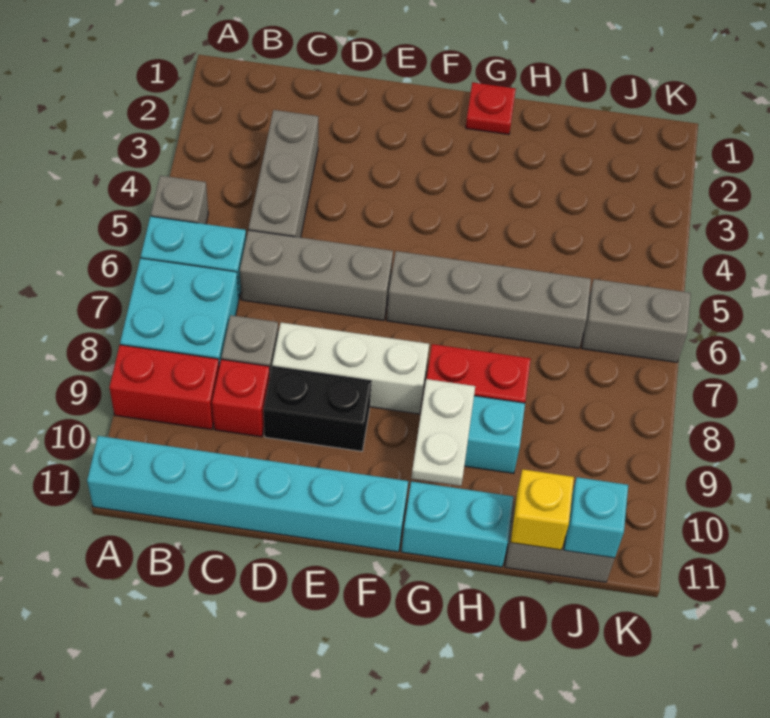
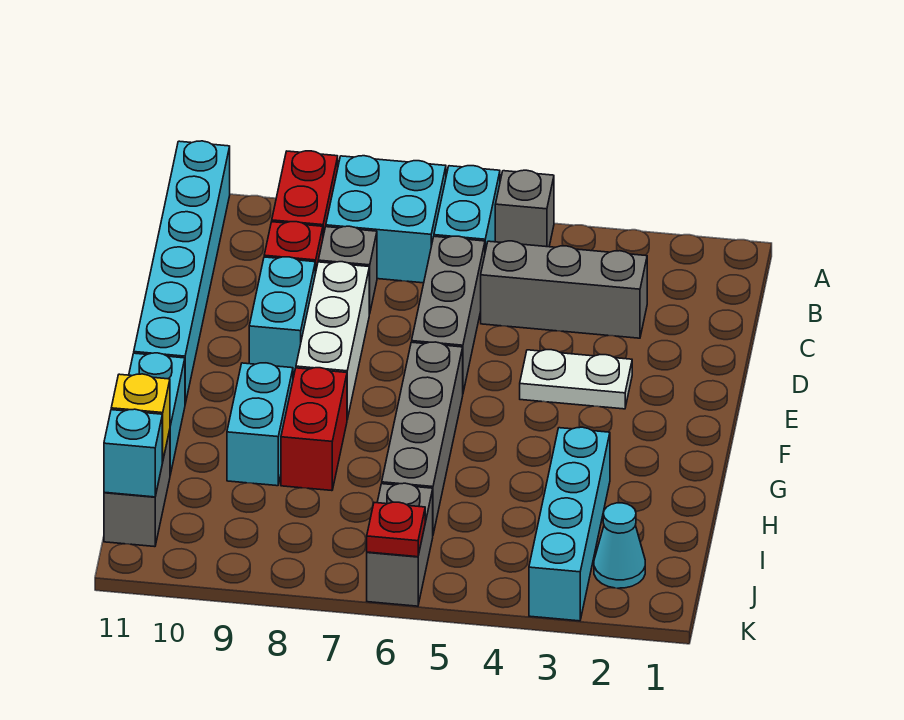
black 1x2 brick [263,367,371,451] -> cyan 1x2 brick [249,257,315,378]
red 1x1 plate [466,82,516,135] -> red 1x1 plate moved to [367,502,425,557]
white 1x2 plate [411,379,475,486] -> white 1x2 plate moved to [520,350,632,409]
none -> cyan 1x4 brick [529,427,610,621]
none -> cyan 1x1 cone [594,503,645,588]

